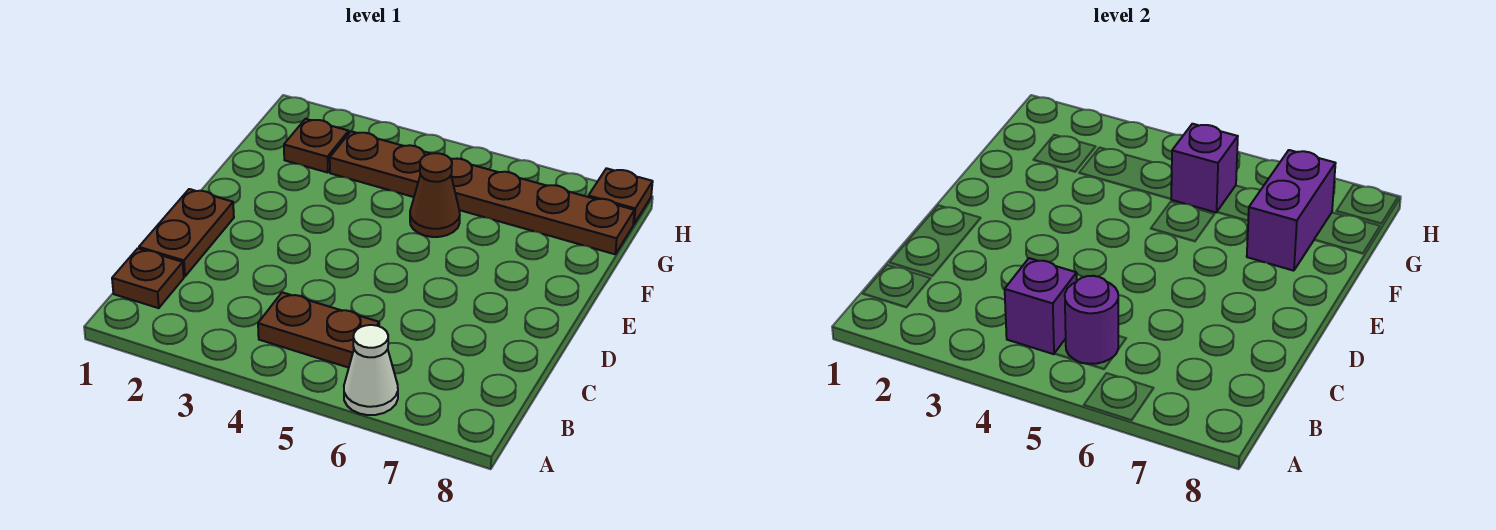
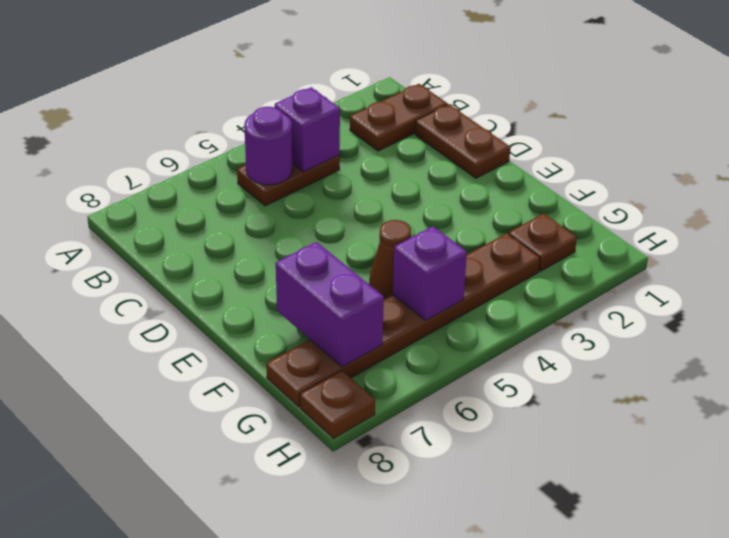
white 1x1 cone [344,325,398,415] -> none
brown 1x1 plate [112,248,184,308] -> brown 1x2 plate [350,84,448,151]

